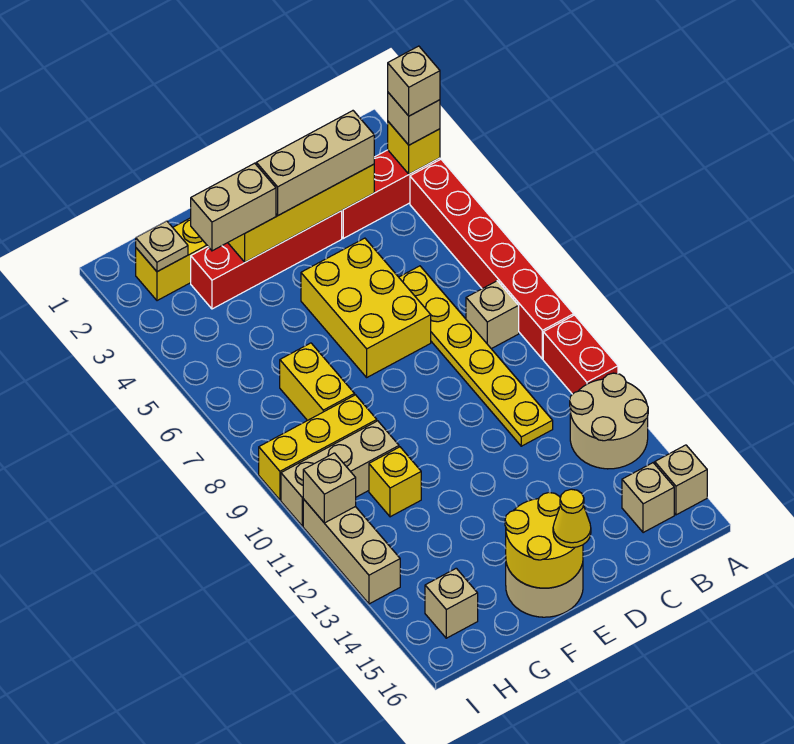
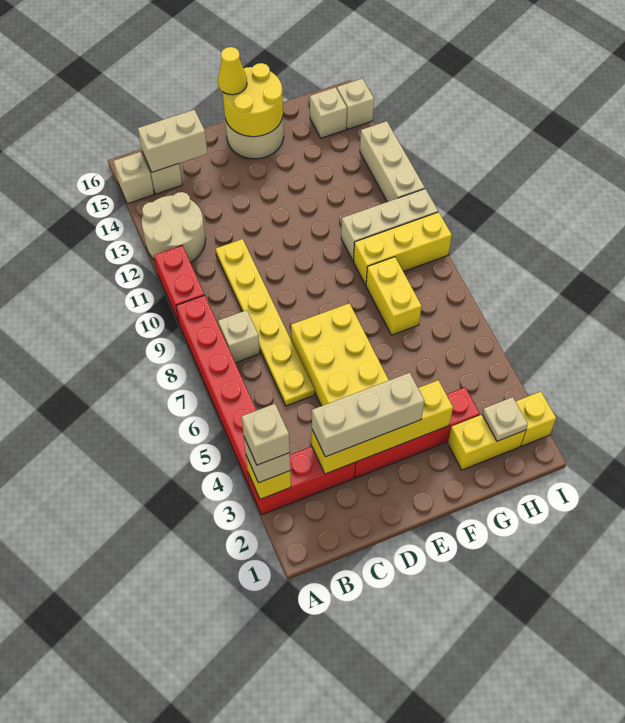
tan 1x2 brick [191,163,276,251] -> tan 1x2 brick moved to [138,110,208,172]
yellow 1x1 brick [369,447,421,517] -> yellow 1x1 brick moved to [516,392,556,446]
tan 1x1 brick [303,453,356,523] -> tan 1x1 brick moved to [337,78,374,129]

